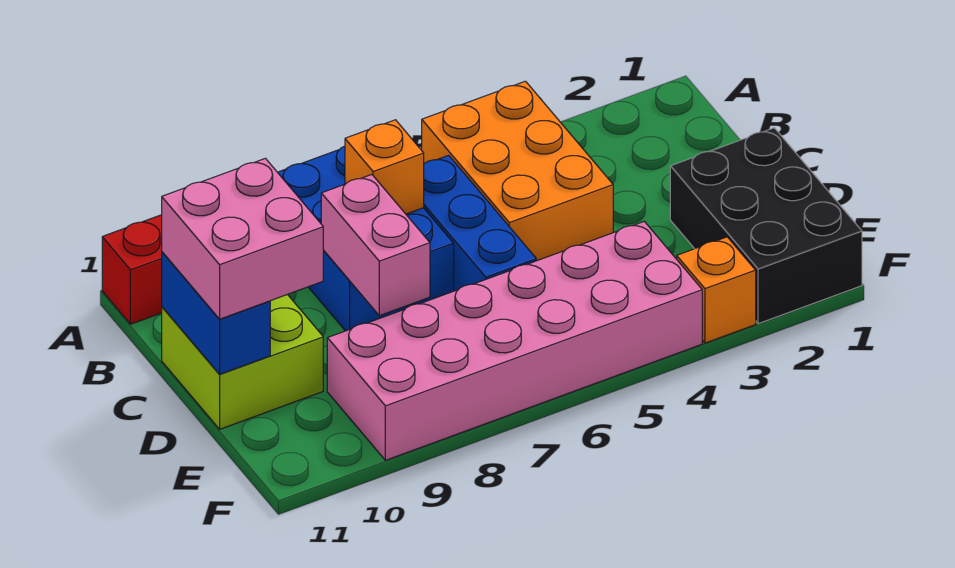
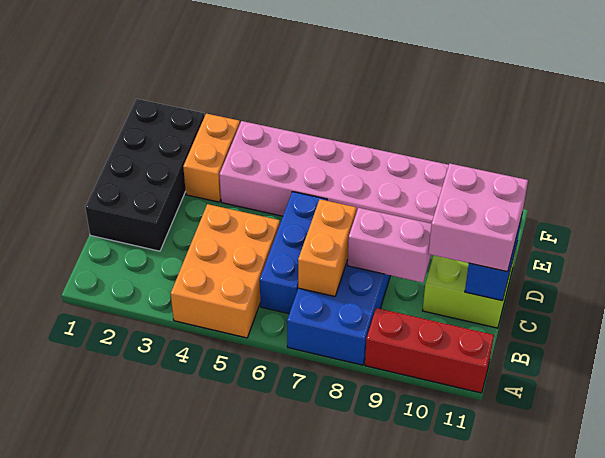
orange 1x1 brick [345,120,424,214] -> orange 1x2 brick [298,199,356,296]
pink 1x2 brick [321,175,430,316] -> pink 1x2 brick turned to [348,208,431,283]
black 2x3 brick [670,128,862,324] -> black 2x4 brick [85,99,205,251]
orange 1x1 brick [677,237,756,343] -> orange 1x2 brick [183,114,240,202]

